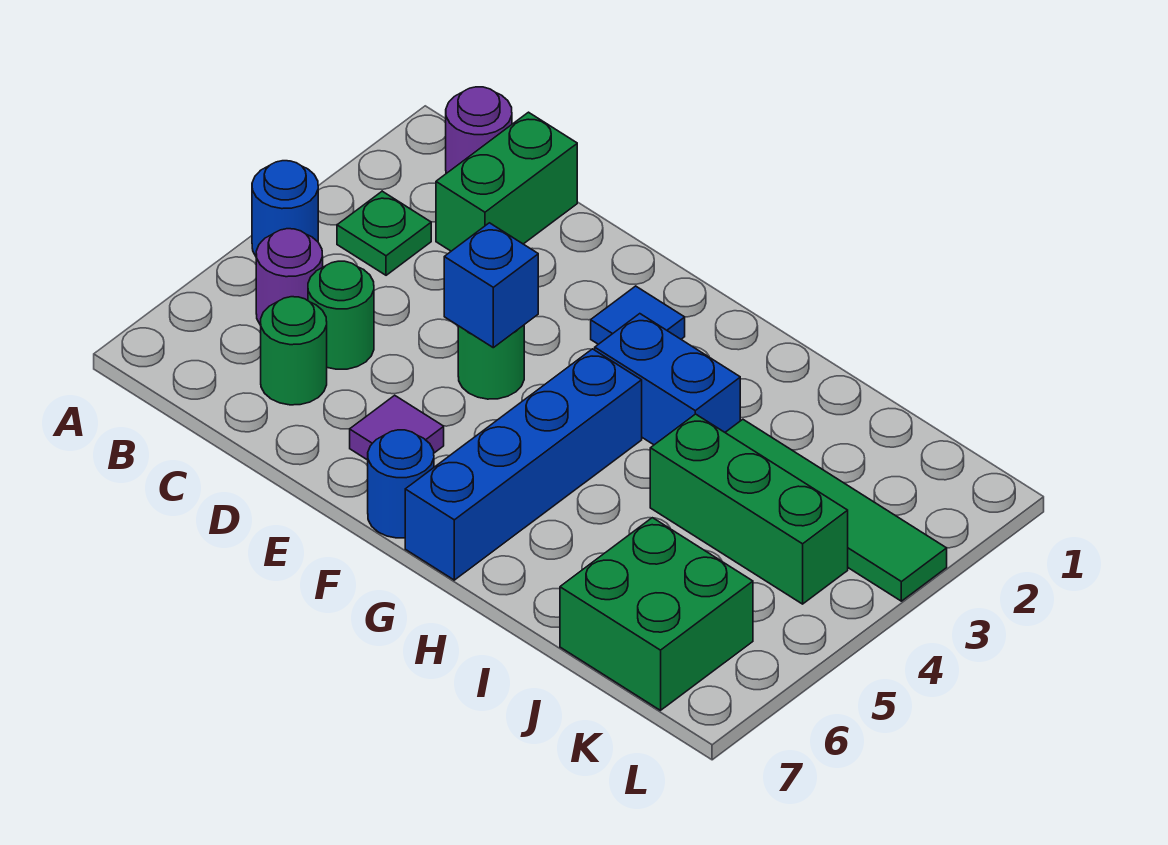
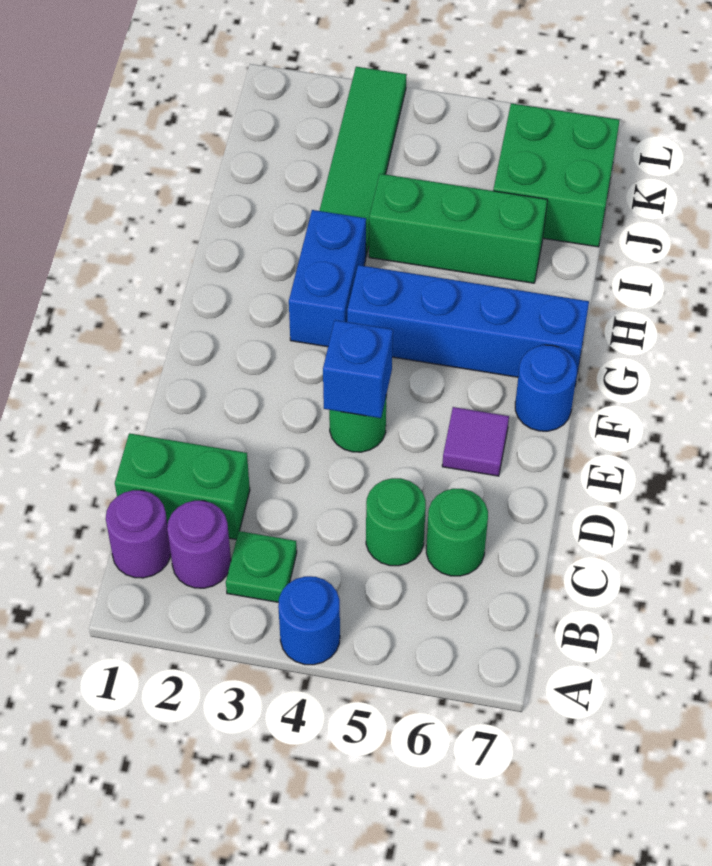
purple 1x1 round brick [256,229,323,325] -> purple 1x1 round brick moved to [167,501,231,588]
blue 1x1 tile [591,286,685,344] -> none
green 1x3 brick [650,414,848,604] -> green 1x3 brick turned to [369,174,547,283]

